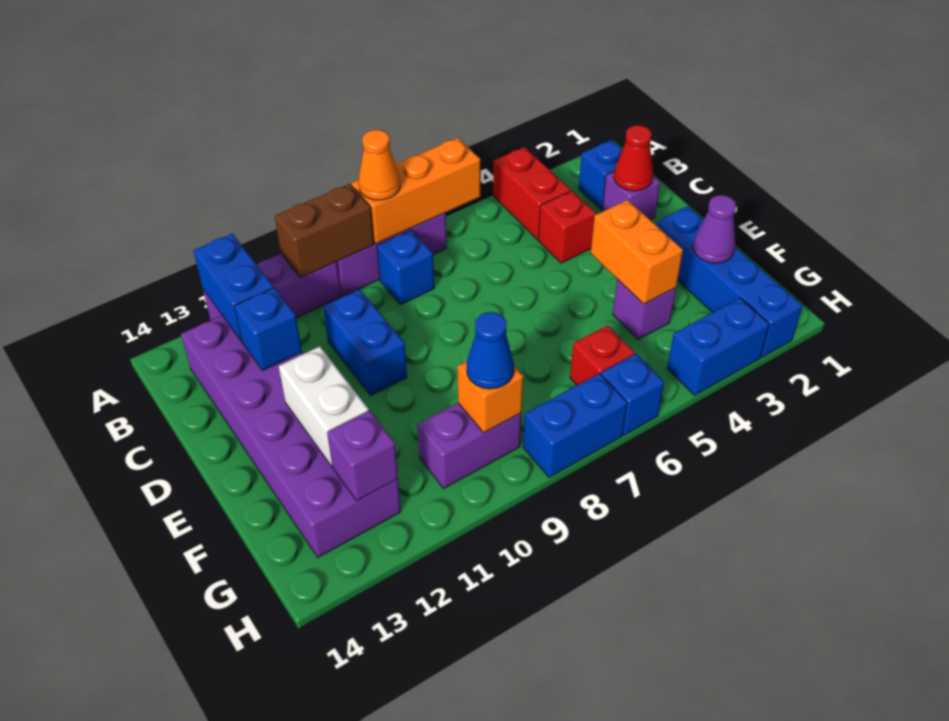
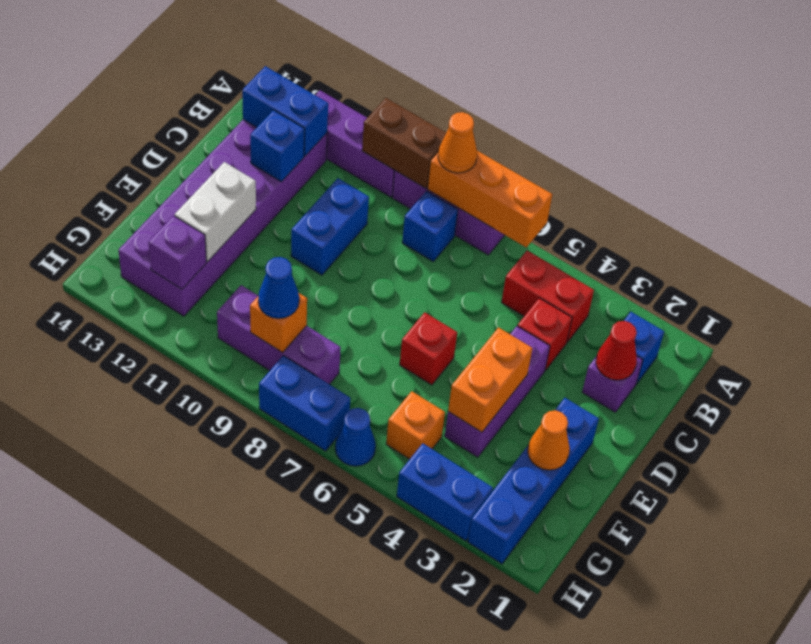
red 1x2 brick [493,147,571,240] -> red 1x2 brick turned to [501,251,594,342]
blue 1x2 brick [193,234,274,341] -> blue 1x2 brick turned to [242,66,328,156]
purple 1x1 cone [693,195,736,263] -> orange 1x1 cone [528,410,570,470]
purple 1x1 brick [613,279,676,339] -> purple 1x3 brick [445,326,550,457]
none -> orange 1x1 brick [386,391,445,459]
red 1x1 brick [570,325,635,385] -> red 1x1 brick moved to [400,312,457,385]
purple 1x2 brick [417,403,521,488] -> purple 1x3 brick [217,285,341,384]
blue 1x1 brick [601,354,664,435] -> blue 1x1 cone [335,408,376,466]

